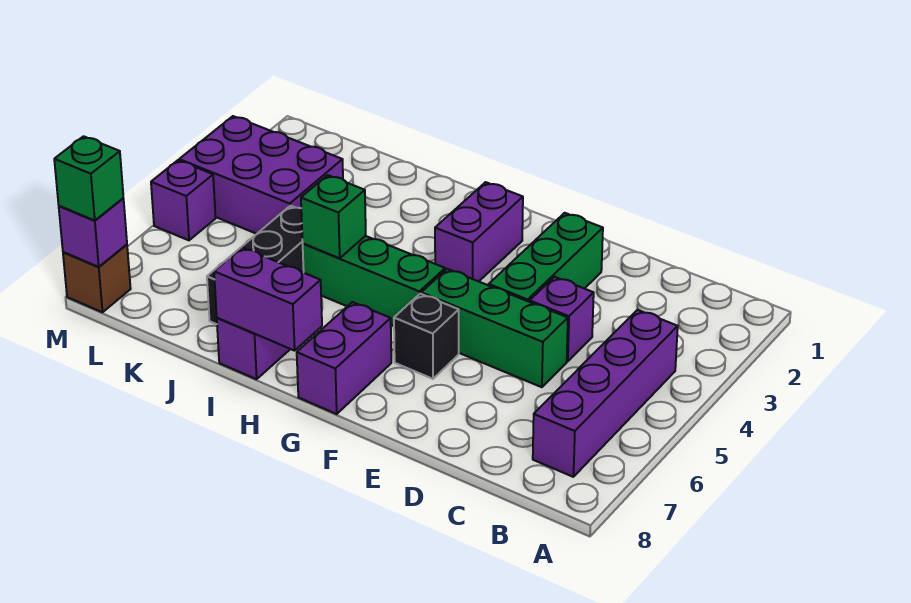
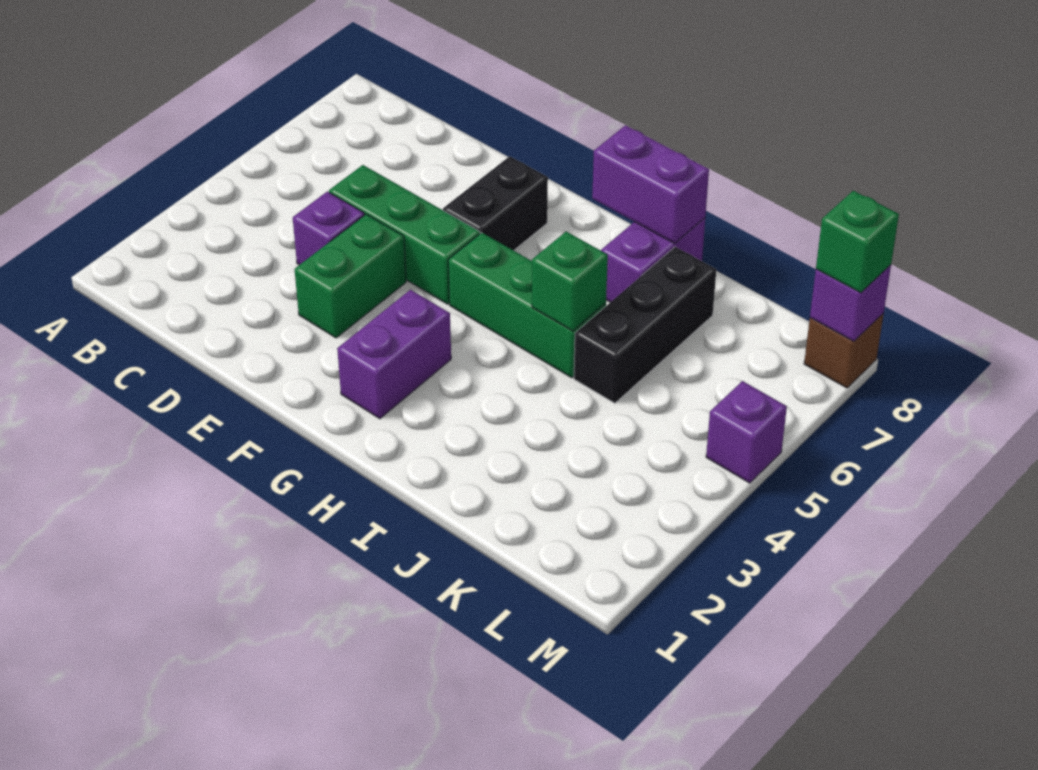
purple 1x4 brick [533,310,678,477] -> none
green 1x3 brick [489,213,603,302] -> green 1x2 brick [295,214,406,338]
black 1x1 brick [394,294,459,379] -> black 1x2 brick [443,156,548,251]
purple 1x2 brick [297,302,391,414] -> none
purple 2x3 brick [179,116,343,234] -> none

